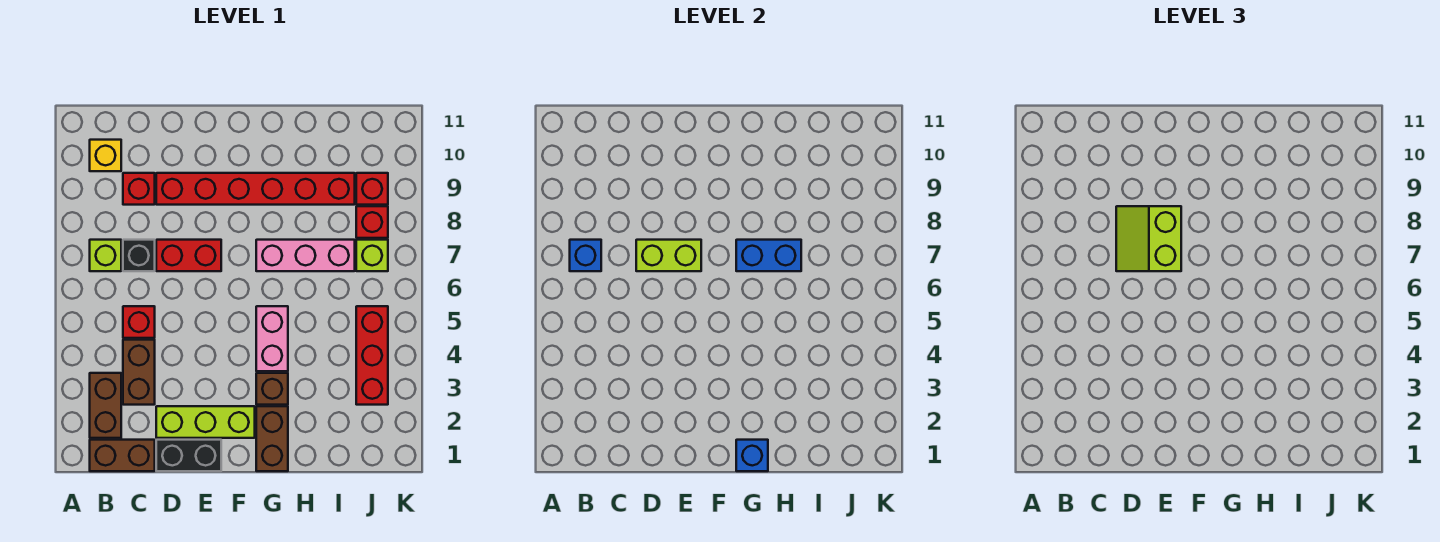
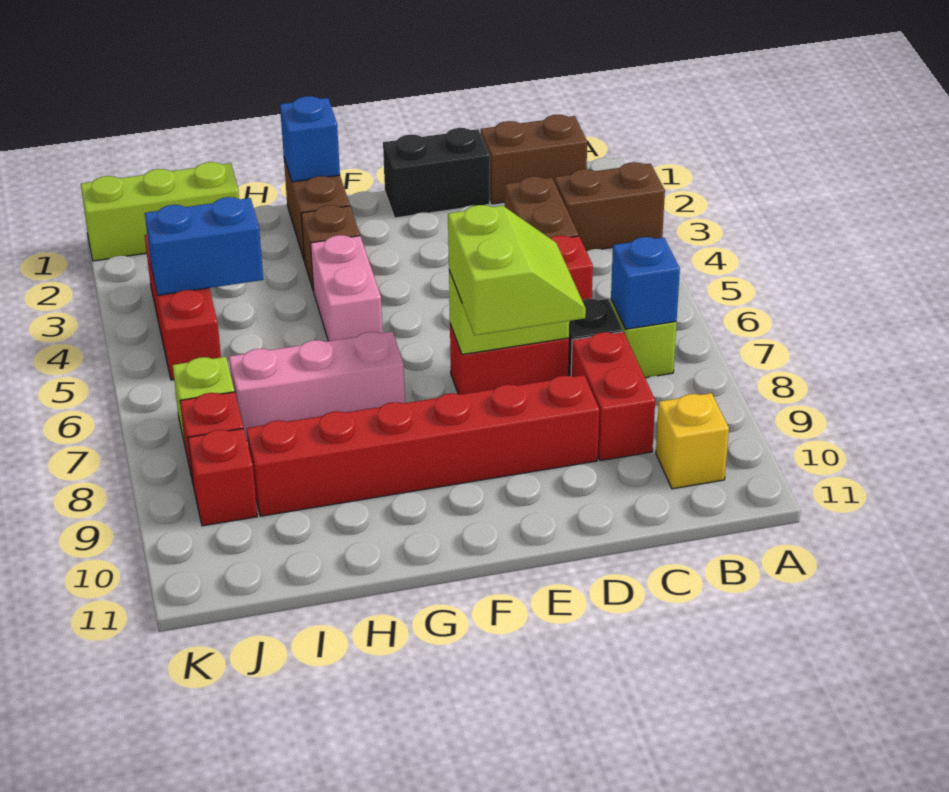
brown 1x2 brick [90,373,121,438] -> brown 1x2 brick turned to [554,162,665,251]
red 1x1 brick [123,173,155,205] -> red 1x2 brick [571,332,655,461]
lime 1x3 brick [156,406,255,438] -> lime 1x3 brick moved to [81,162,239,261]
blue 1x2 brick [736,240,801,271] -> blue 1x2 brick moved to [145,197,263,295]

